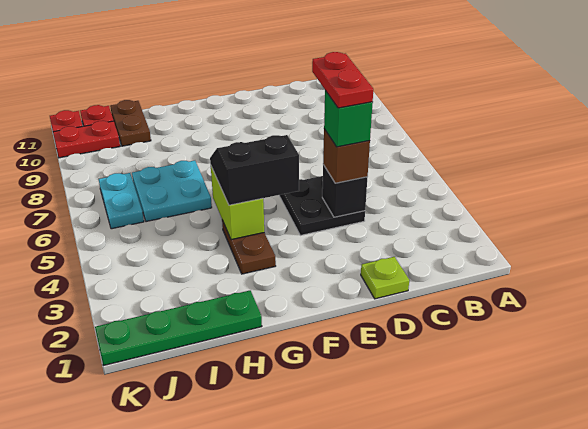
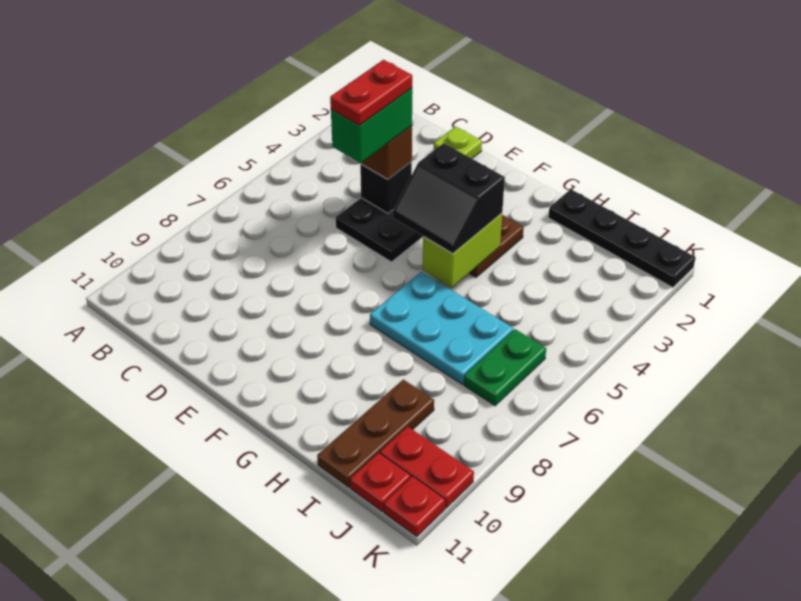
green 1x1 brick [324,91,373,147] -> green 1x2 brick [331,88,412,163]
green 1x4 plate [95,291,262,366] -> black 1x4 plate [548,189,696,288]
cyan 2x2 plate [132,161,212,222] -> cyan 2x3 plate [370,272,514,384]
brown 1x2 plate [110,100,151,146] -> brown 1x3 plate [317,379,434,487]
cyan 1x2 plate [99,173,144,229] -> green 1x2 plate [464,329,546,406]

